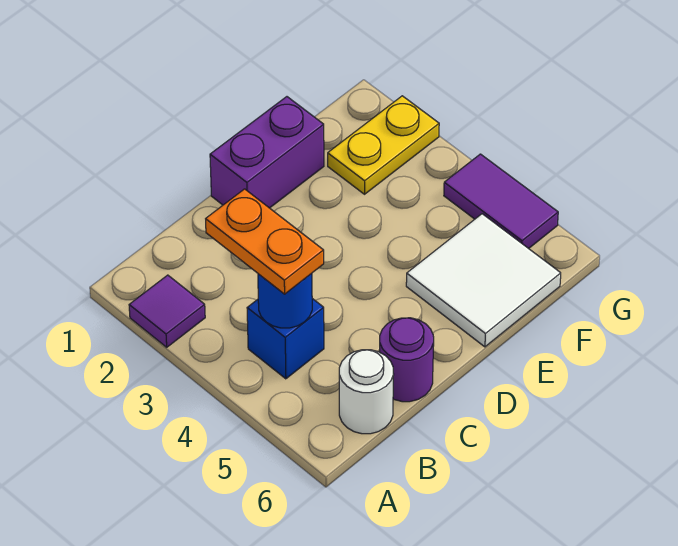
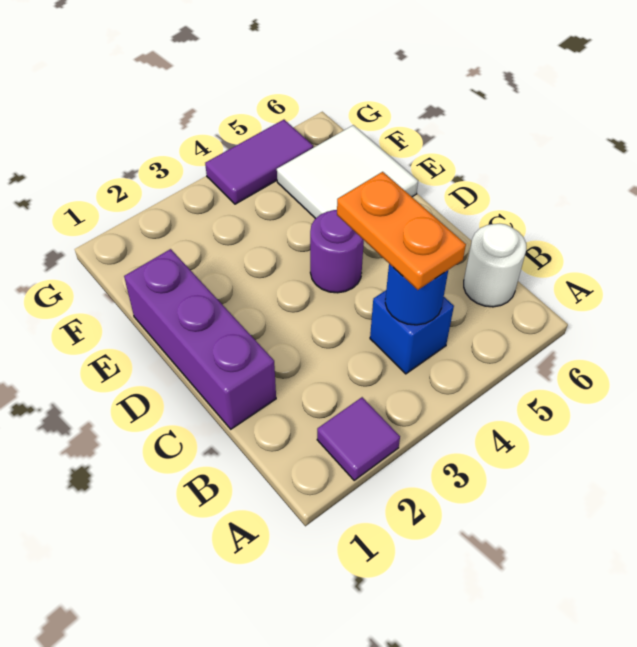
orange 1x2 plate [206,189,324,294] -> orange 1x2 plate turned to [337,172,466,290]
purple 1x1 round brick [380,318,434,402] -> purple 1x1 round brick moved to [310,210,364,293]
purple 1x2 brick [210,97,324,208] -> purple 1x3 brick [124,249,276,429]
yellow 1x2 plate [328,96,439,194] -> none

